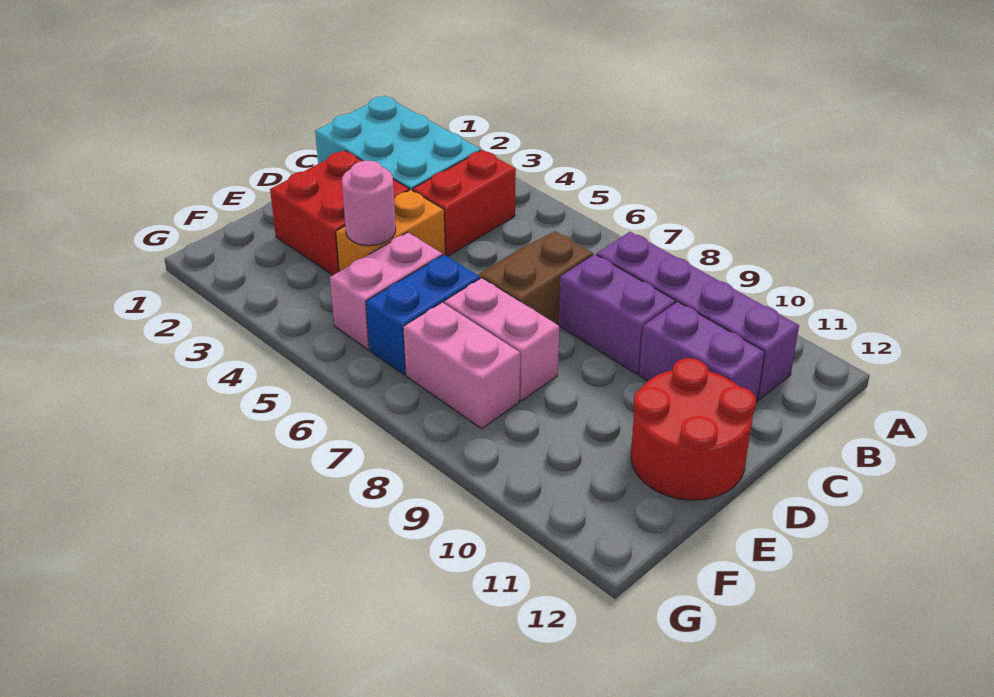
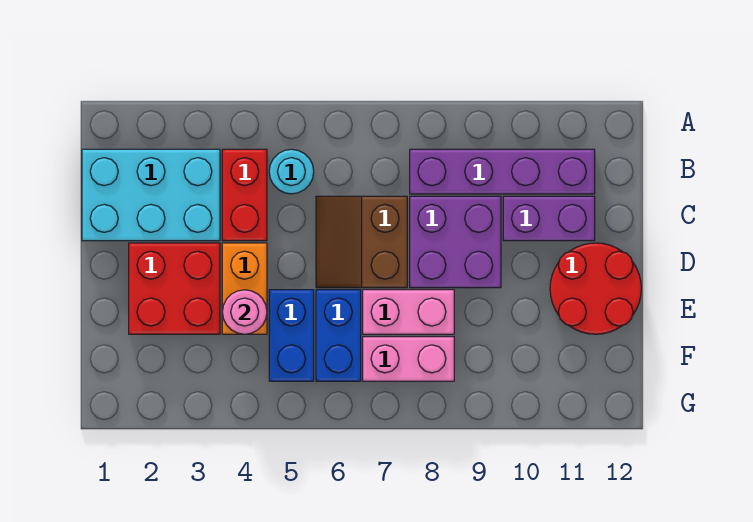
none -> cyan 1x1 round brick [269,149,314,194]
purple 1x2 brick [559,254,675,374] -> purple 2x2 brick [410,196,501,288]
pink 1x2 brick [330,232,442,349] -> blue 1x2 brick [269,290,314,381]

